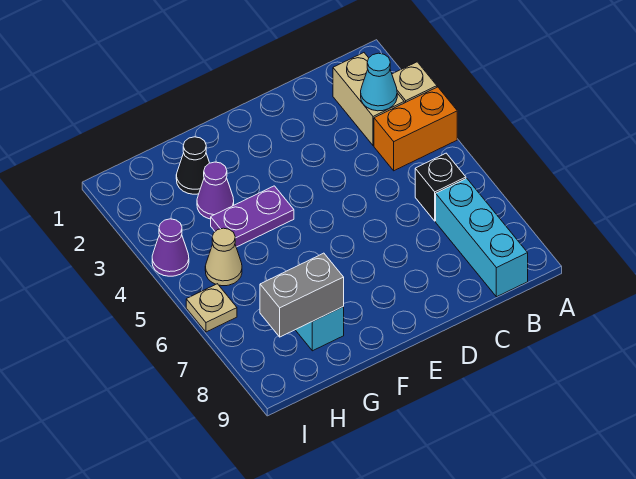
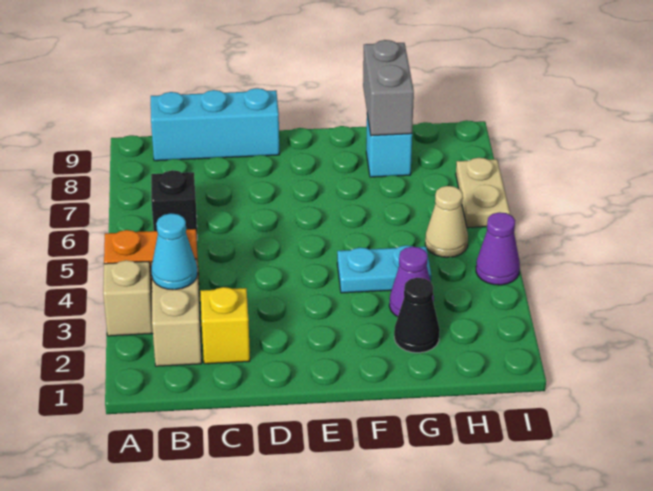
cyan 1x3 brick [436,178,528,297] -> cyan 1x3 brick turned to [151,88,279,161]
none -> yellow 1x1 brick [200,287,250,364]
purple 1x2 plate [211,186,294,247] -> cyan 1x2 plate [337,245,431,293]
grey 1x2 brick [260,253,344,337] -> grey 1x2 brick turned to [363,40,414,136]
tan 1x1 plate [186,284,237,332] -> tan 1x2 plate [456,158,510,228]

